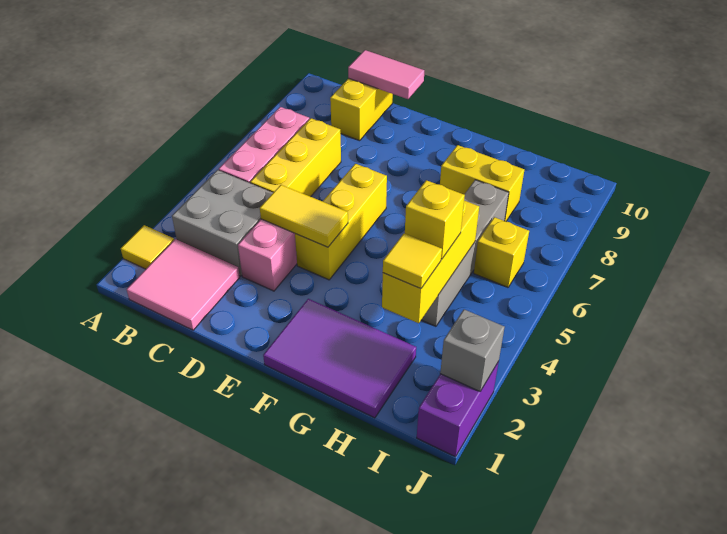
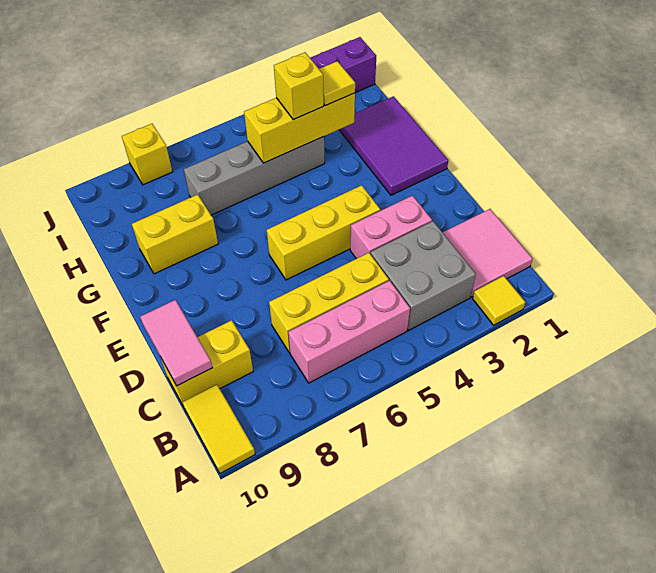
yellow 1x2 tile [260,185,348,247] -> yellow 1x2 tile moved to [182,385,255,473]
yellow 1x2 brick [440,145,524,221] -> yellow 1x2 brick turned to [132,194,218,274]
yellow 1x1 brick [474,217,529,287] -> yellow 1x1 brick moved to [122,124,172,185]
grey 1x1 brick [440,309,505,391] -> none

